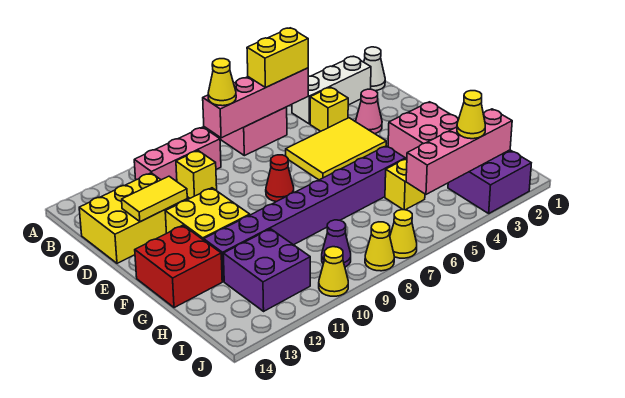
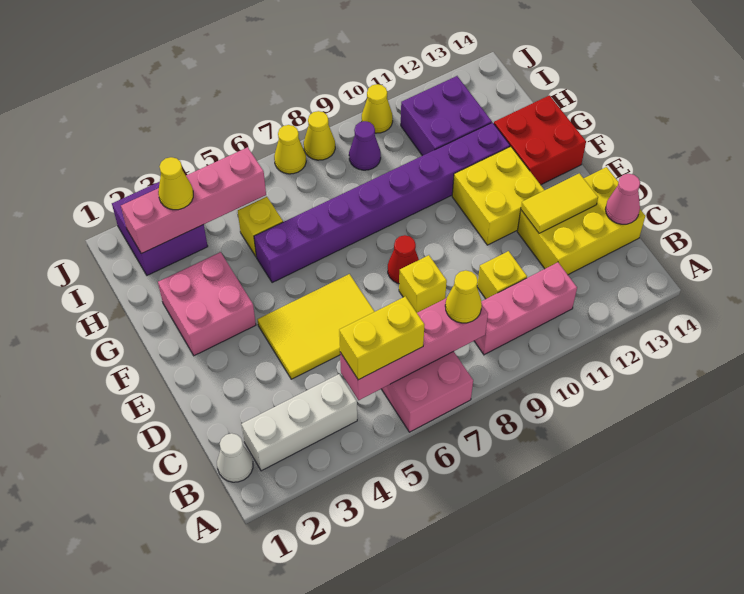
yellow 1x1 brick [310,87,348,131] -> yellow 1x1 brick moved to [399,255,447,313]
pink 1x1 cone [356,89,382,134] -> pink 1x1 cone moved to [605,174,640,224]

